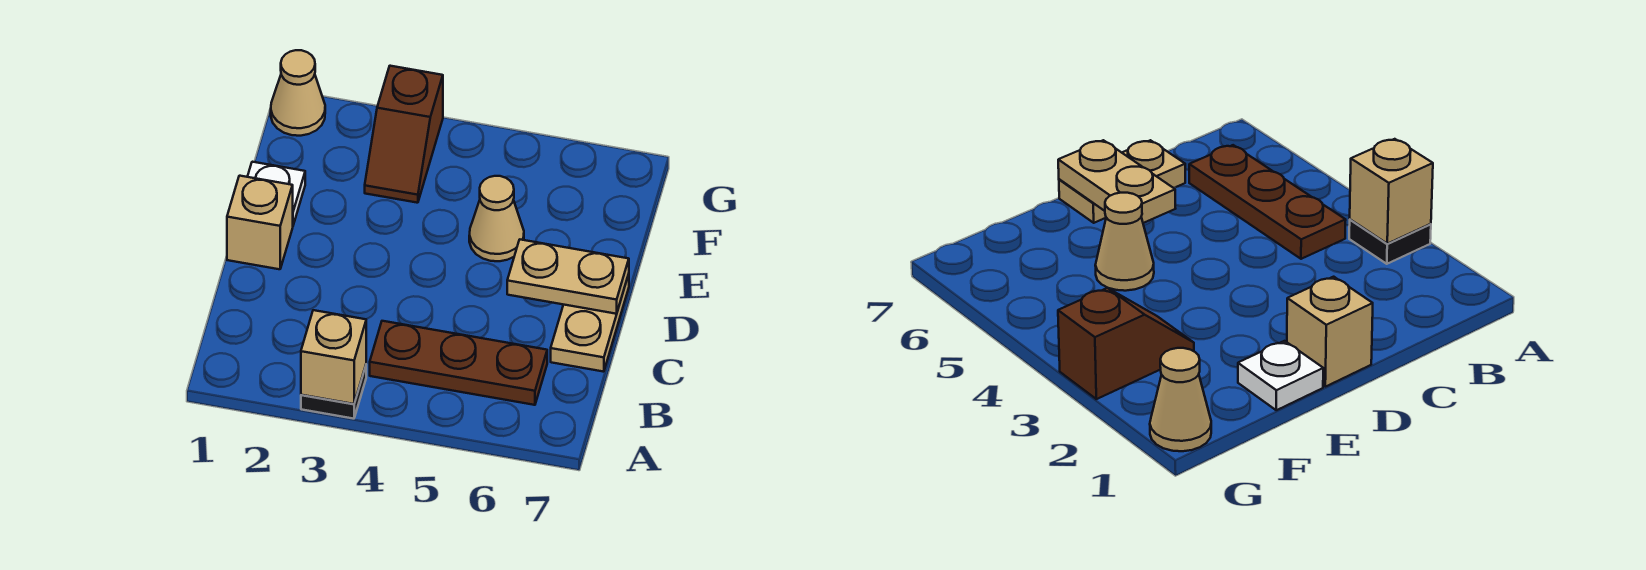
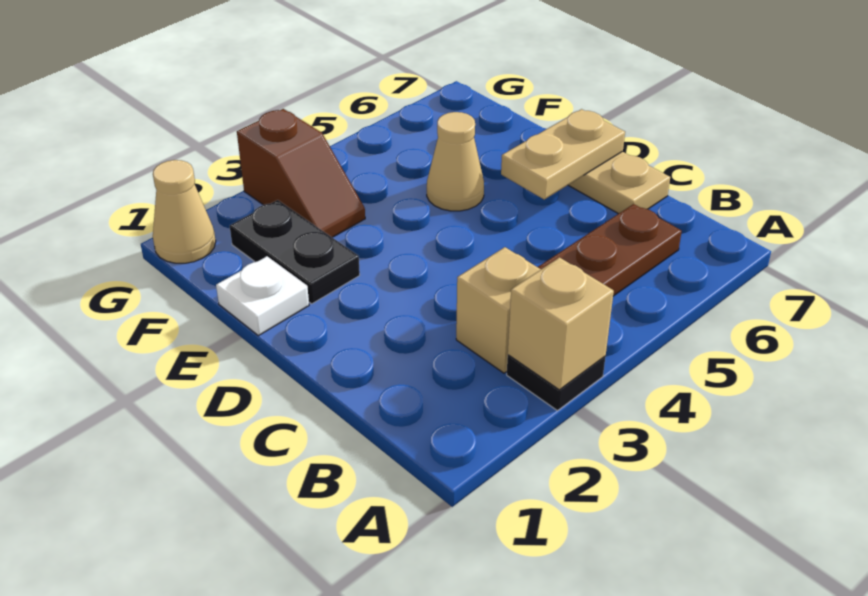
tan 1x1 brick [227,176,293,269] -> tan 1x1 brick moved to [456,247,541,373]
none -> black 1x2 plate [230,200,360,304]

